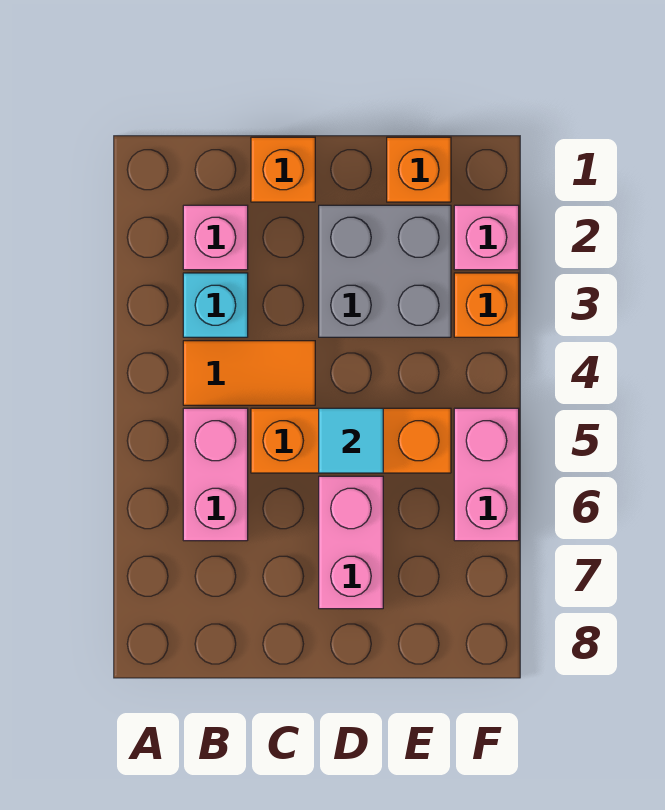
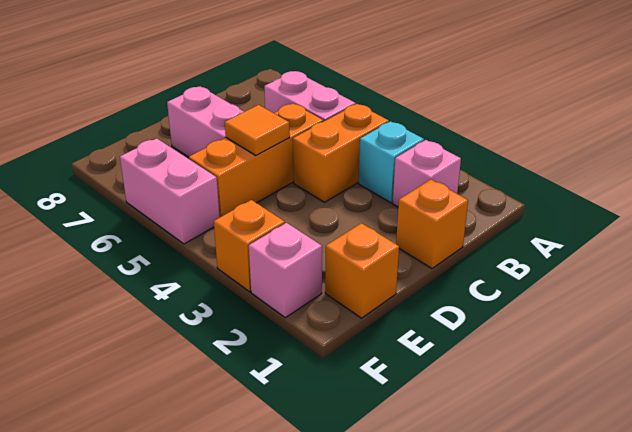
orange 1x2 tile [183,341,315,405] -> orange 1x2 brick [293,104,389,202]
grey 2x2 brick [319,205,451,337] -> none
cyan 1x1 tile [319,408,383,473] -> orange 1x1 tile [225,105,290,155]

